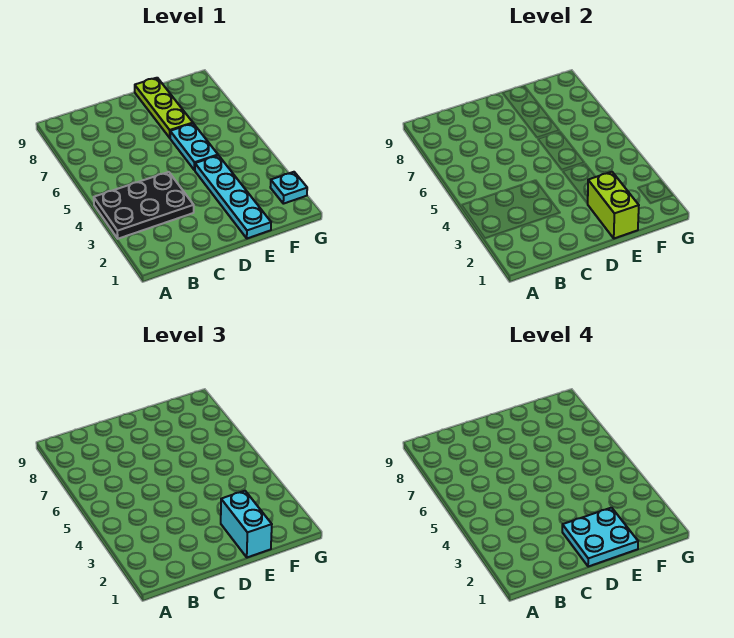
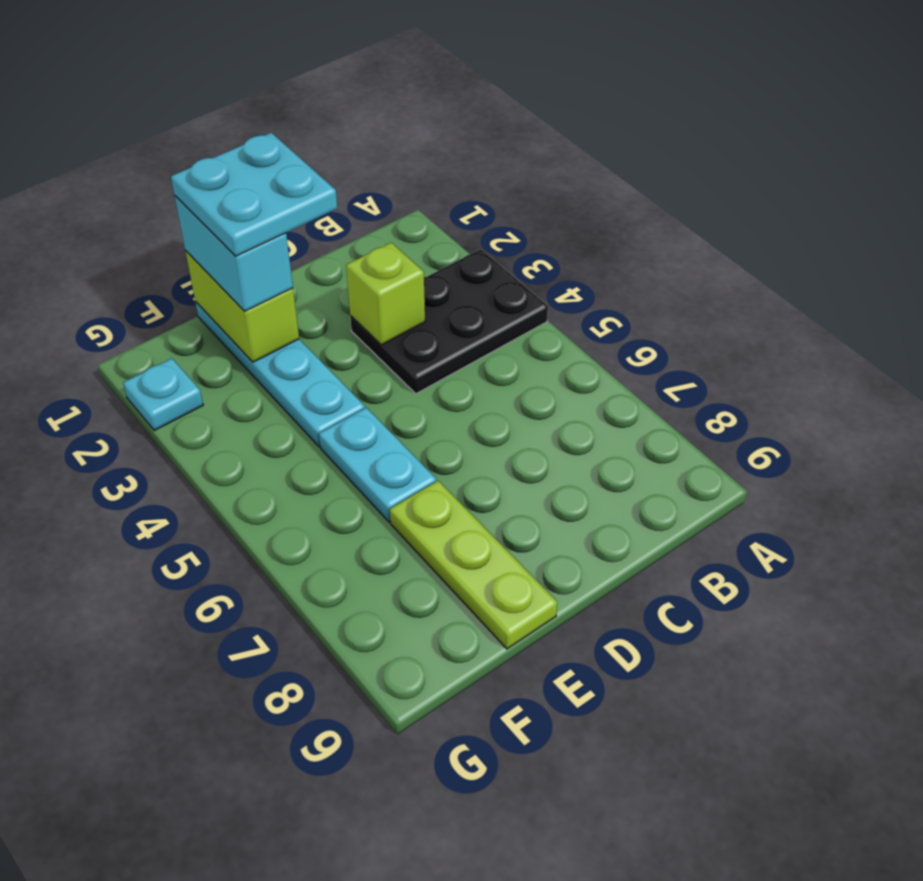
none -> lime 1x1 brick [346,243,425,345]

